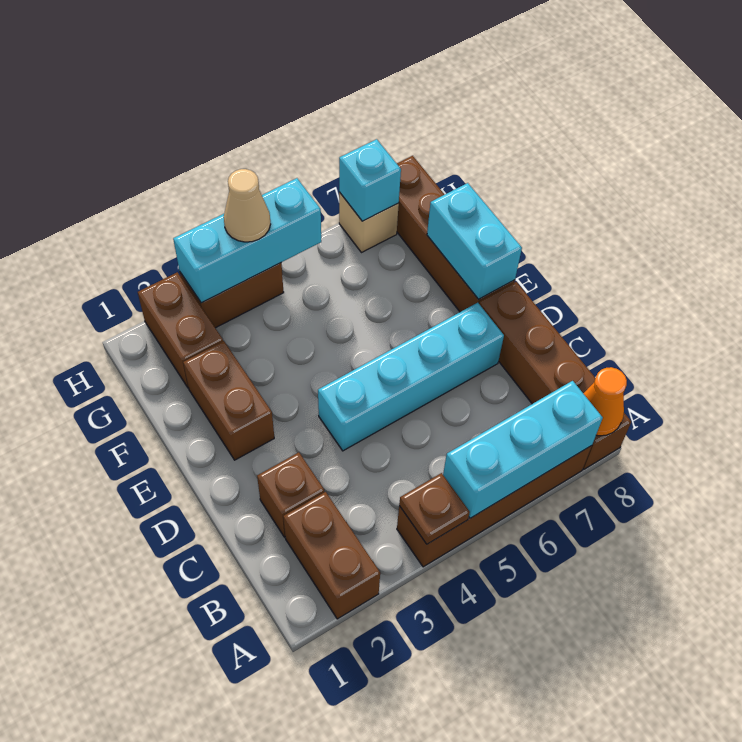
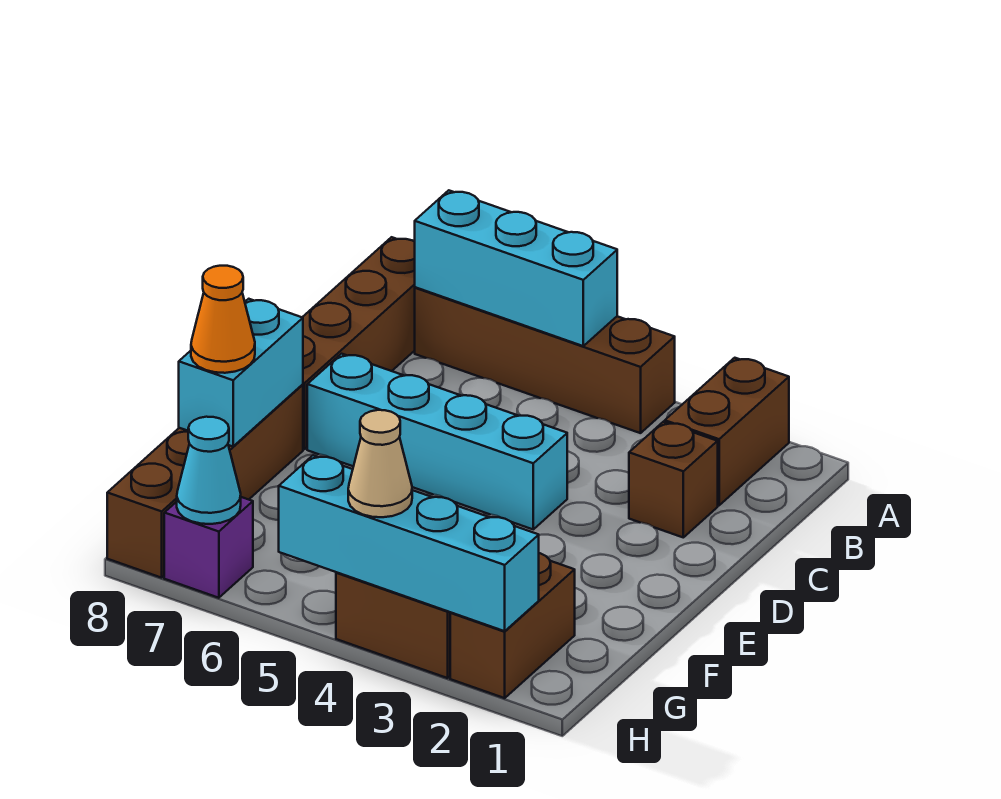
brown 1x1 plate [399,473,470,544] -> none
orange 1x1 cone [583,367,627,436] -> orange 1x1 cone moved to [191,266,255,373]
brown 1x2 brick [183,341,274,460] -> none
cyan 1x3 brick [173,178,321,303] -> cyan 1x4 brick [279,455,539,631]
tan 1x1 brick [339,192,399,253] -> purple 1x1 brick [164,497,253,598]
cyan 1x1 brick [339,139,401,221] -> cyan 1x1 cone [177,417,241,524]

